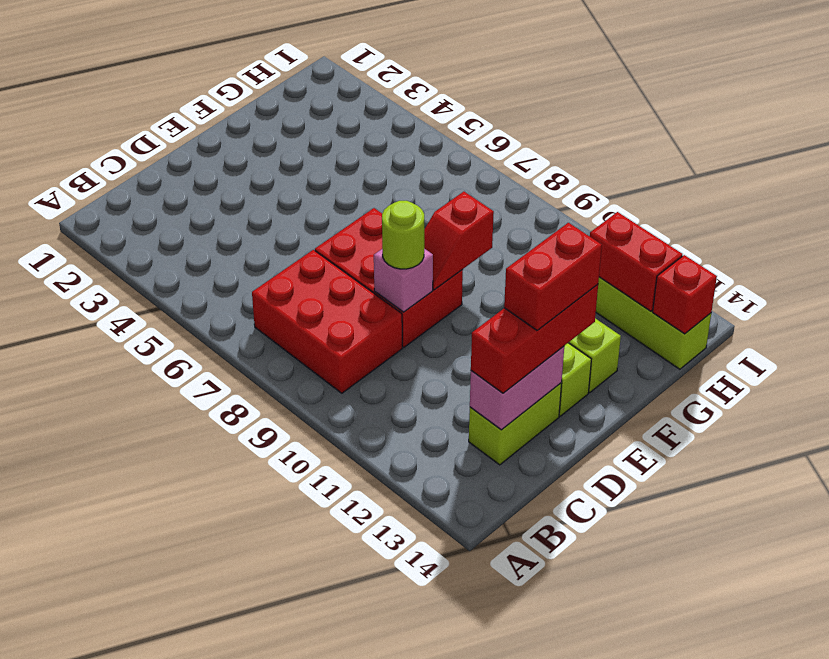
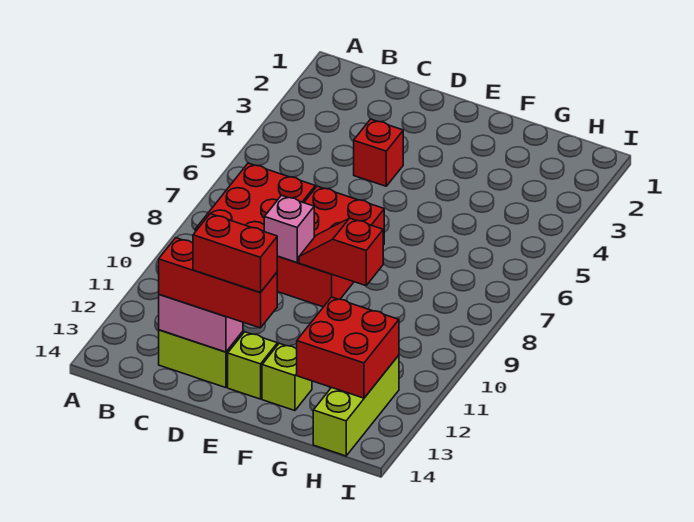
lime 1x1 round brick [382,201,424,269] -> none
red 1x2 brick [590,212,682,311] -> red 2x2 brick [297,297,399,398]
red 1x1 brick [653,255,717,334] -> red 1x1 brick moved to [354,119,403,186]

